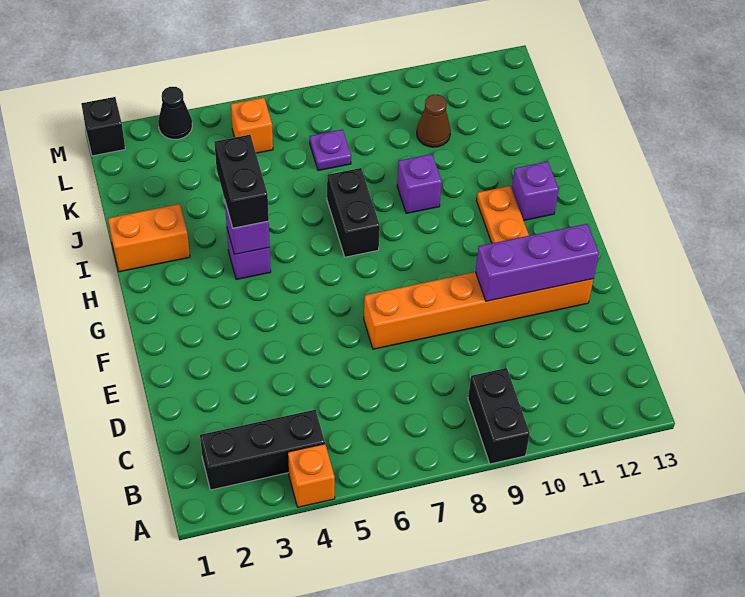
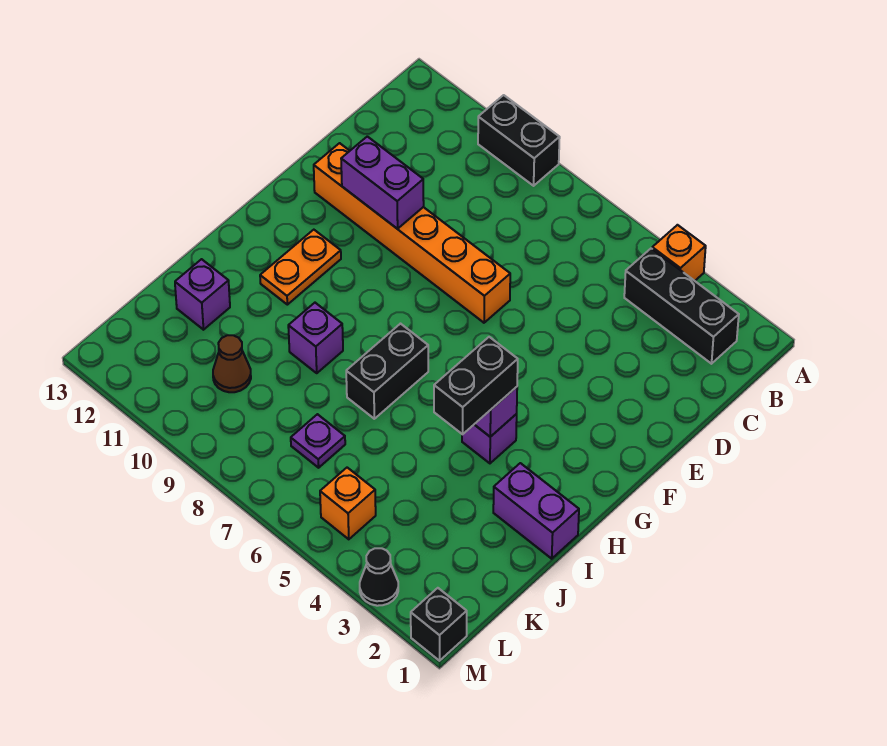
black 1x2 brick [468,368,530,464] -> black 1x2 brick turned to [478,95,560,186]
purple 1x3 brick [475,224,599,301] -> purple 1x2 brick [341,136,424,229]
purple 1x1 brick [512,161,559,221] -> purple 1x1 brick moved to [175,259,230,330]
orange 1x2 brick [108,204,190,272] -> purple 1x2 brick [493,463,579,559]

